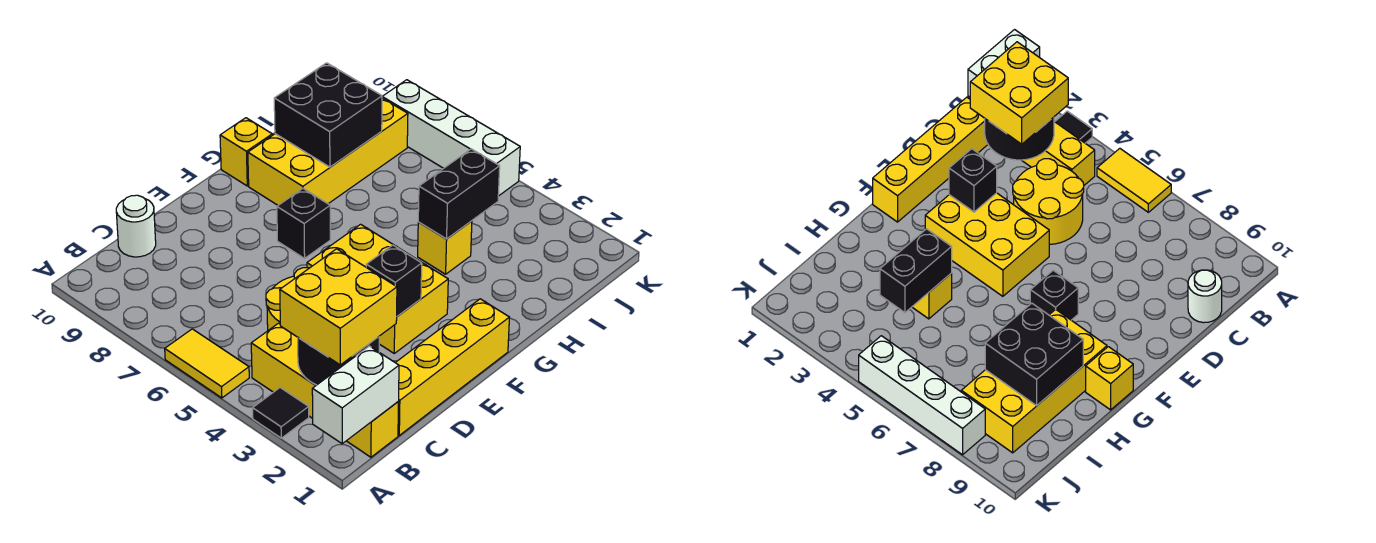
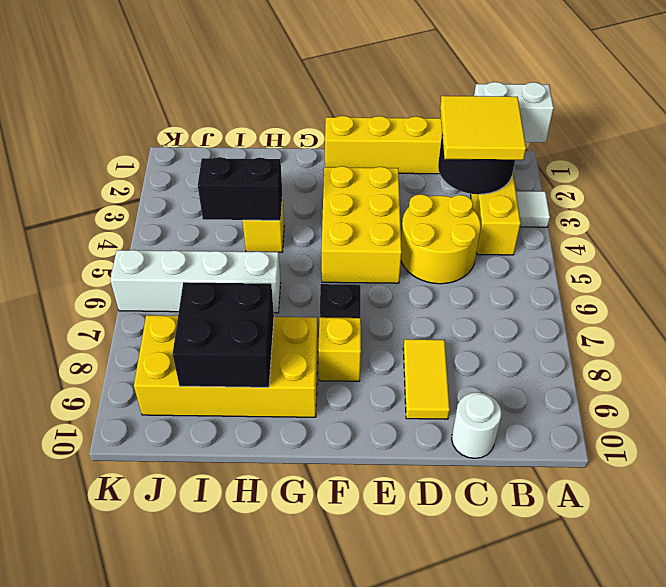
black 1x1 tile [253,388,309,438] -> white 1x1 tile [516,191,550,227]
yellow 1x2 tile [165,329,249,398] -> yellow 1x2 tile moved to [403,339,450,419]
yellow 2x2 brick [280,249,397,365] -> yellow 2x2 tile [440,96,526,160]
black 1x1 brick [366,245,422,316] -> none
yellow 1x1 brick [220,118,272,186] -> yellow 1x1 brick moved to [318,317,361,381]
white 1x4 brick [382,80,520,196] -> white 1x4 brick turned to [110,250,281,313]

